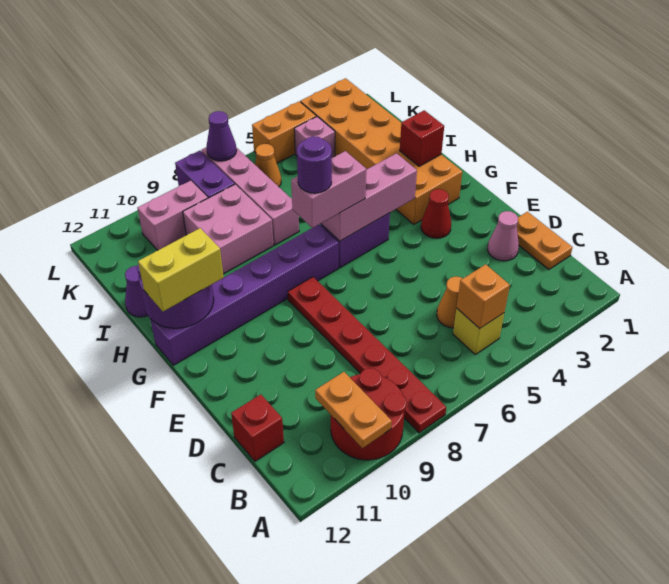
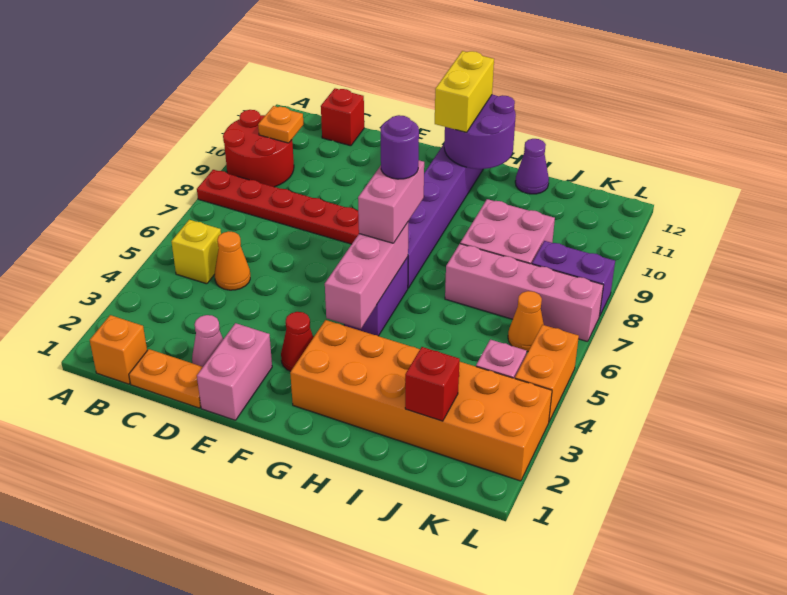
orange 1x2 plate [315,372,392,448] -> orange 1x1 plate [258,106,303,143]
orange 1x1 brick [457,264,510,329] -> orange 1x1 brick moved to [90,315,147,384]
red 1x1 brick [400,110,444,166] -> red 1x1 brick moved to [405,347,460,421]
pink 1x2 brick [138,181,208,250] -> pink 1x2 brick moved to [197,323,272,420]
purple 1x1 cone [206,111,237,161] -> none

